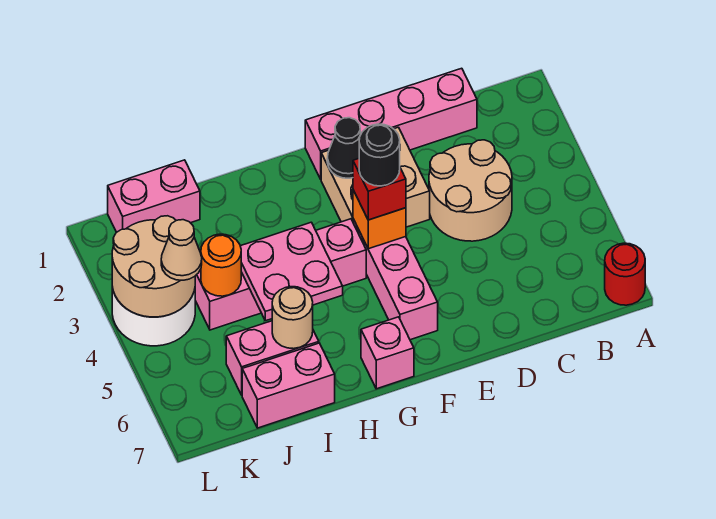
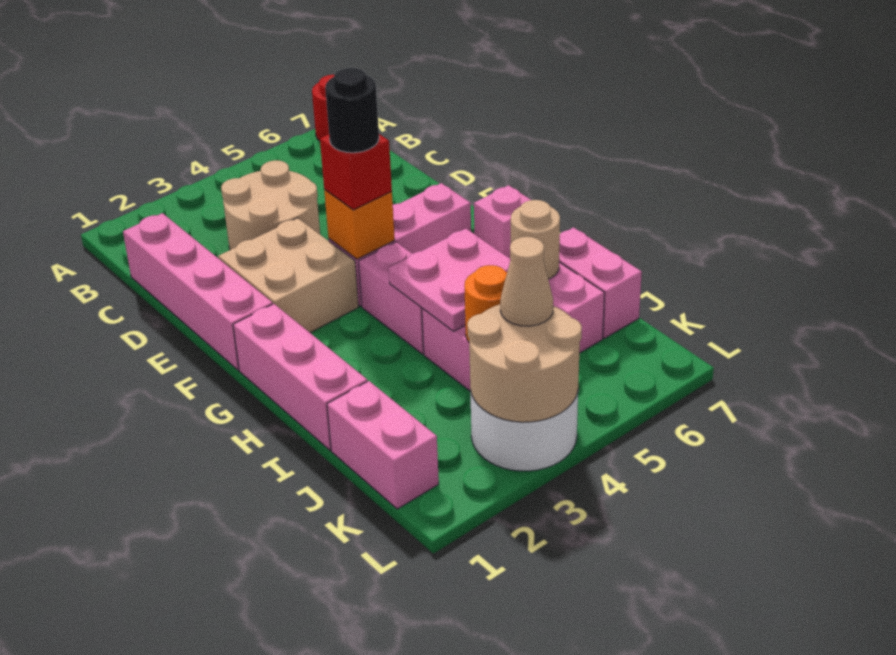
black 1x1 cone [327,118,360,178] -> none
none -> pink 1x3 brick [233,304,367,450]

